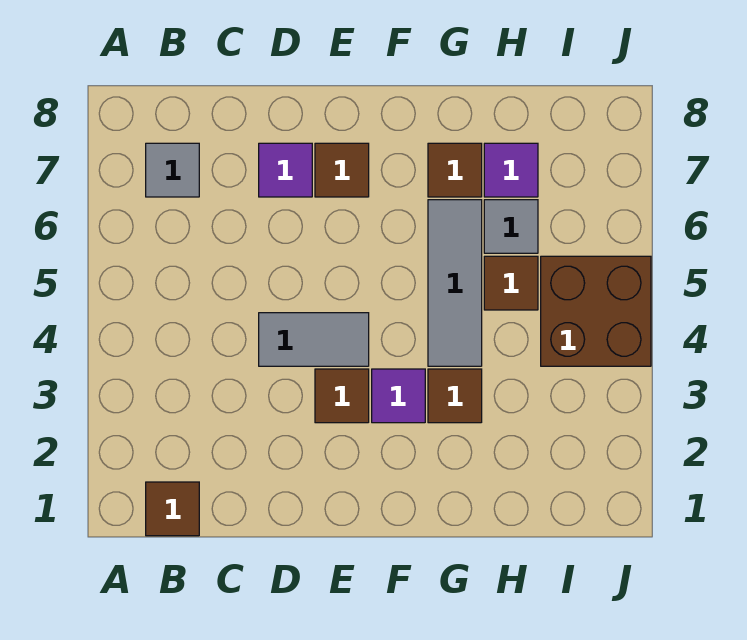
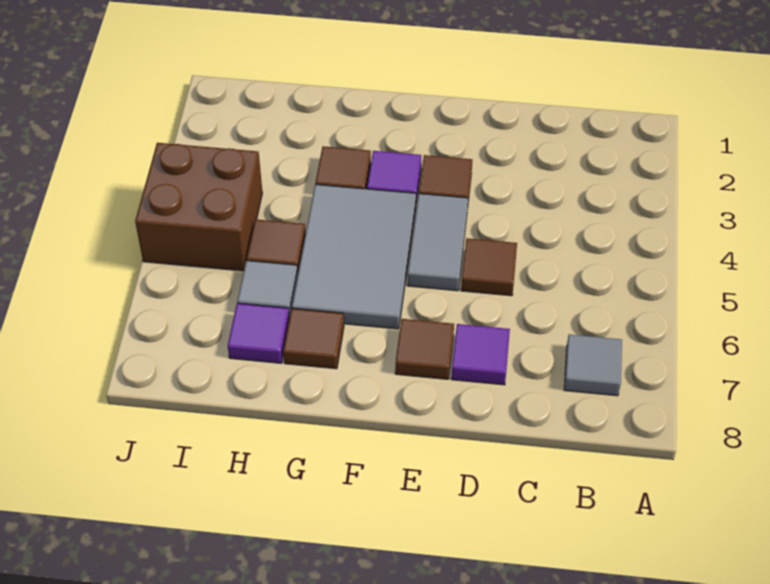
brown 1x1 tile [146,482,199,536] -> brown 1x1 tile moved to [461,238,517,296]
grey 1x2 tile [259,313,369,366] -> grey 1x2 tile turned to [407,194,468,291]
grey 1x3 tile [428,200,482,366] -> grey 2x3 tile [292,184,416,329]

